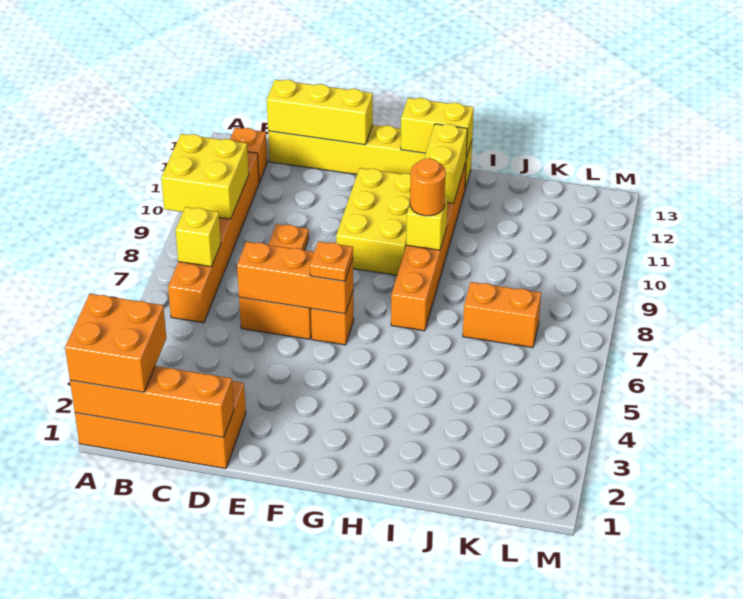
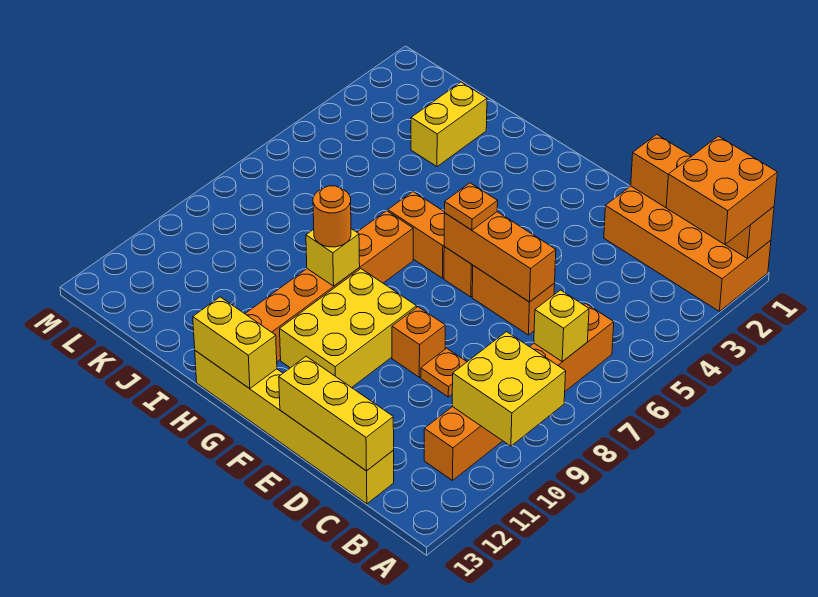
orange 1x1 brick [230,128,267,183] -> orange 1x1 brick moved to [392,307,445,377]
yellow 1x2 brick [424,124,467,204] -> yellow 1x2 brick moved to [411,82,487,166]
orange 1x2 brick [463,282,541,348] -> orange 1x2 brick moved to [388,192,445,278]

